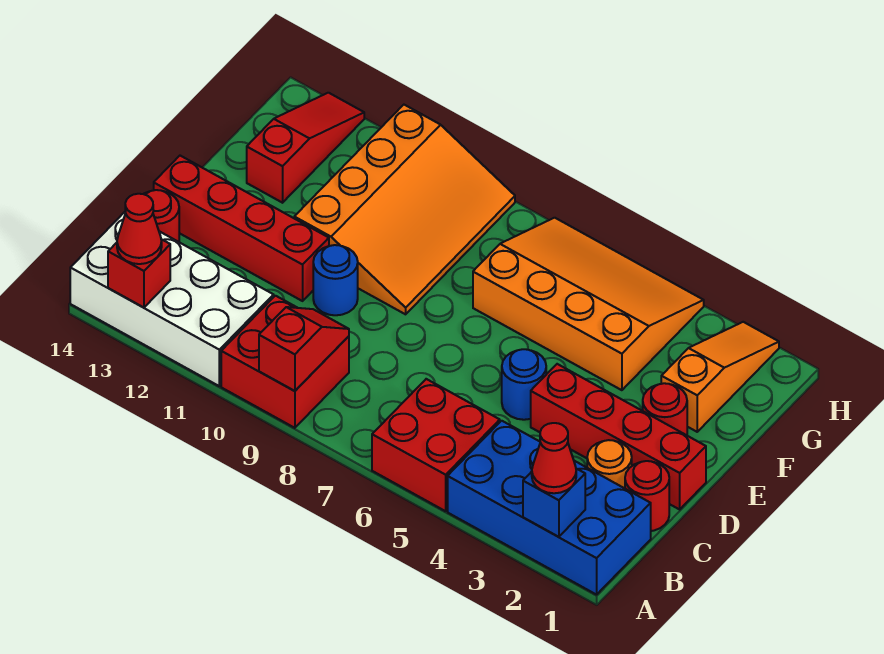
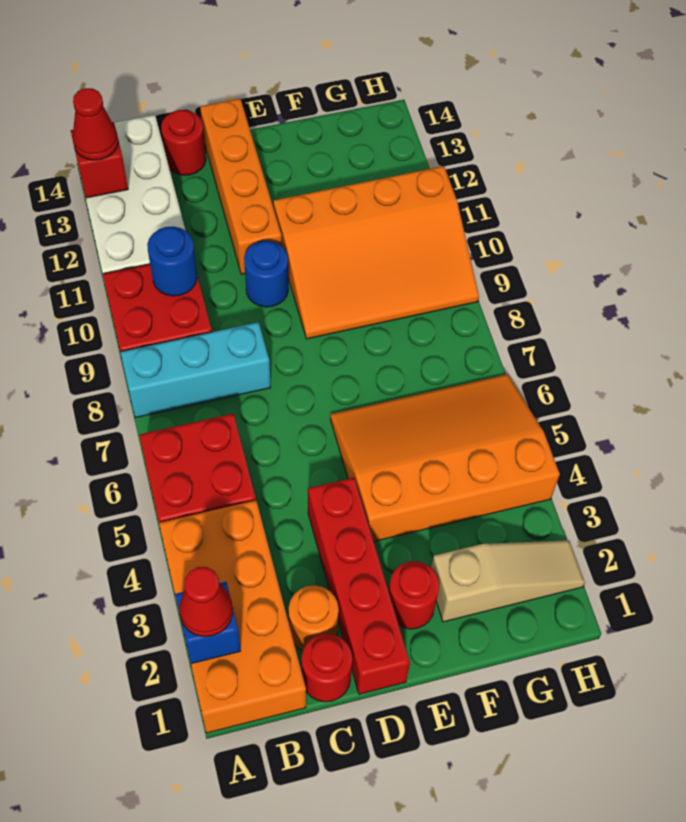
blue 2x4 brick [448,421,651,595] -> orange 2x4 brick [159,500,306,733]
none -> cyan 1x3 brick [120,322,271,418]
red 1x2 slope [259,307,349,391] -> none
blue 1x1 round brick [502,349,546,420] -> blue 1x1 round brick moved to [147,226,197,296]
red 1x4 brick [154,156,329,301] -> orange 1x4 brick [200,99,282,274]
orange 1x3 slope [661,322,779,432] -> tan 1x3 slope [431,540,585,622]
orange 3x4 slope [473,218,704,390] -> orange 3x4 slope turned to [330,374,560,541]
red 1x3 slope [247,93,364,203] -> none

